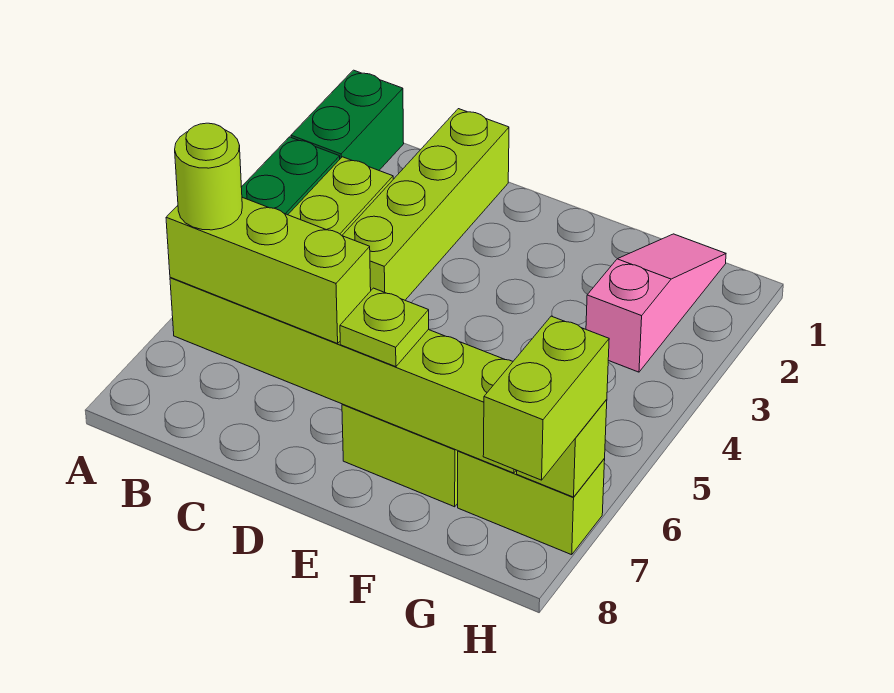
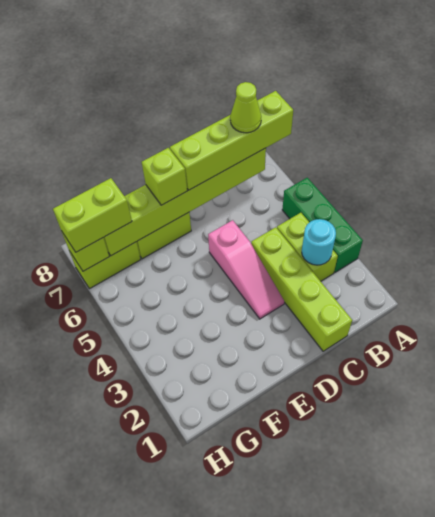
green 1x2 brick [291,70,404,170] -> none
none -> cyan 1x1 round brick [302,219,336,265]
lime 1x3 brick [166,197,371,344] -> lime 1x4 brick [170,91,293,190]
lime 1x1 round brick [175,123,242,230] -> lime 1x1 cone [230,82,261,133]
lime 1x1 plate [340,288,429,367] -> lime 1x1 brick [142,148,187,205]
pink 1x3 slope [586,234,726,372] -> pink 1x3 slope moved to [208,220,284,319]
lime 1x2 brick [483,316,609,480] -> lime 1x2 brick turned to [53,178,132,252]

